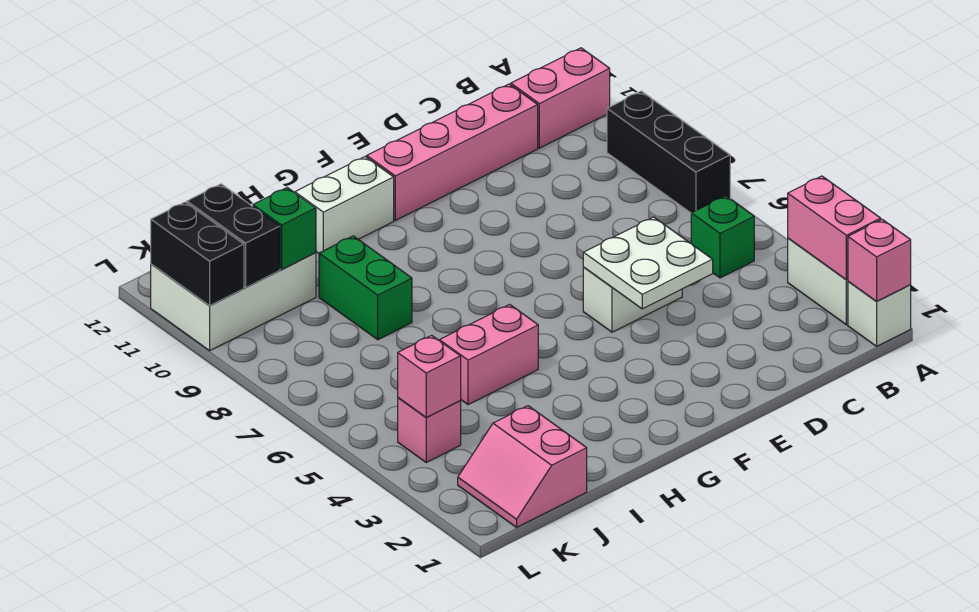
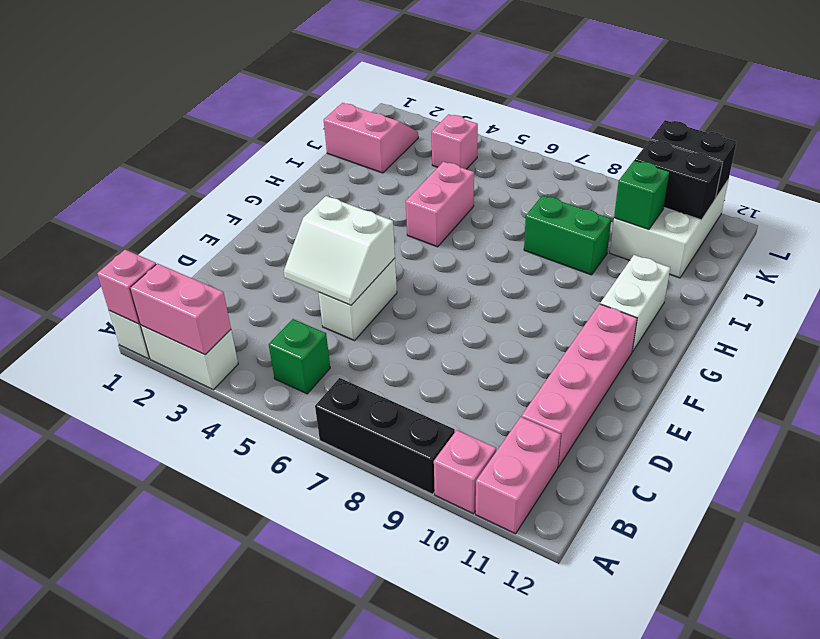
white 2x2 plate [583,217,713,309] -> white 2x2 slope [284,196,395,305]
pink 1x1 brick [398,335,461,417] -> pink 1x1 brick moved to [434,430,496,514]

